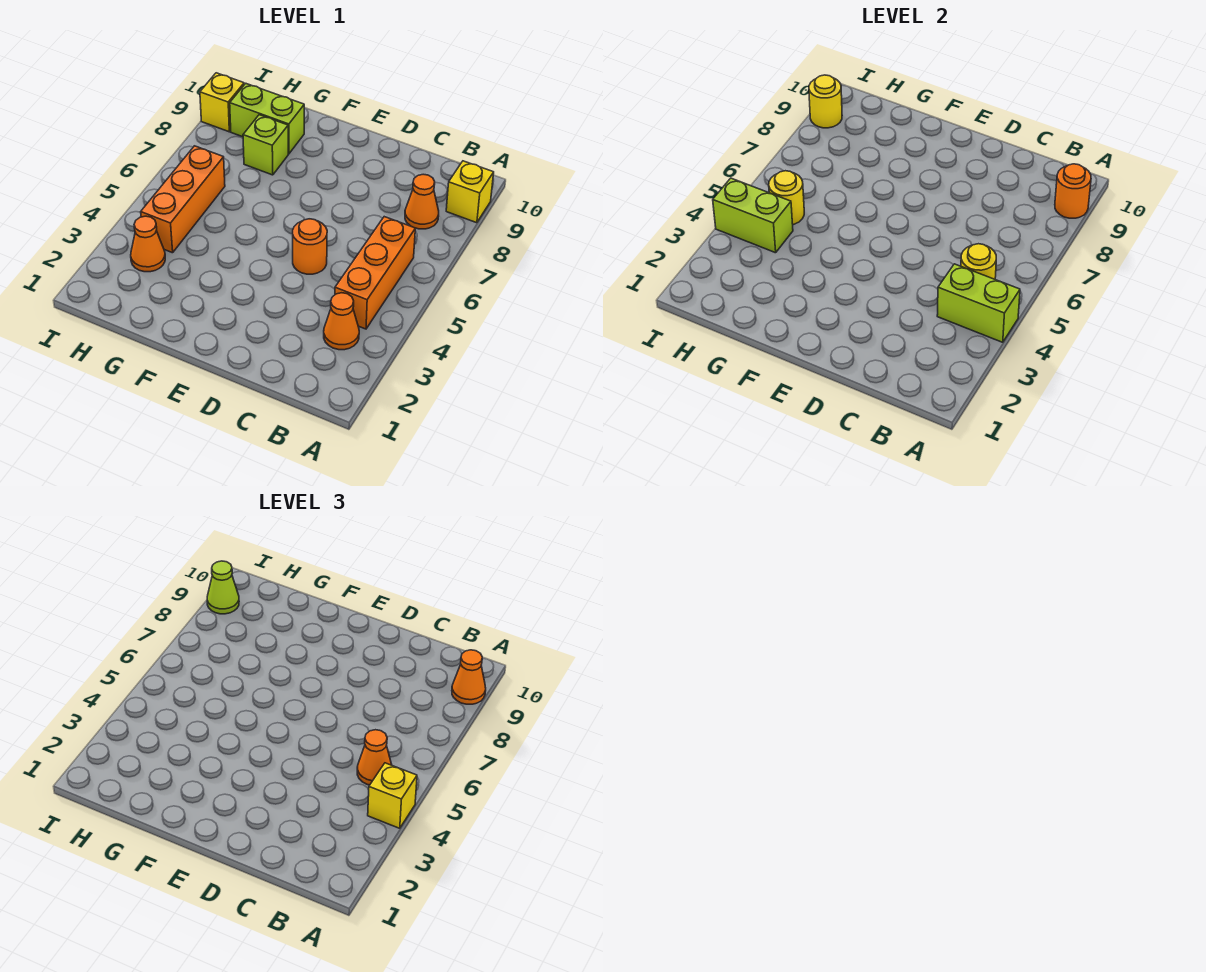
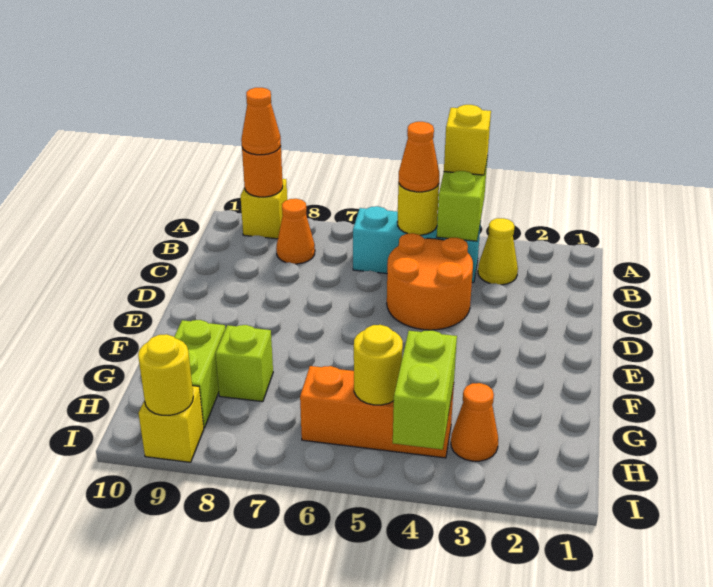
orange 1x1 cone [324,293,359,350] -> yellow 1x1 cone [478,218,518,285]
orange 1x3 brick [335,217,415,329] -> cyan 1x3 brick [353,206,481,282]
orange 1x1 round brick [293,219,327,274] -> orange 2x2 round brick [387,233,473,330]
lime 1x1 cone [207,561,239,614] -> none

